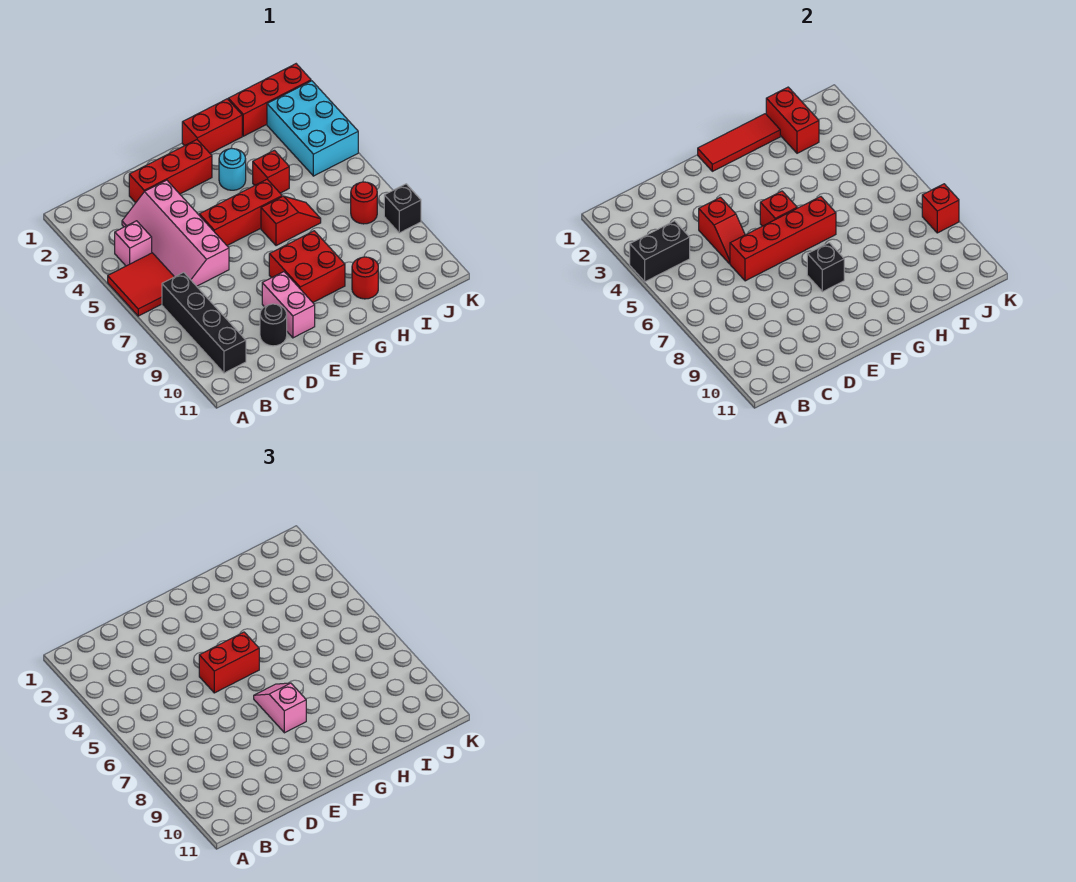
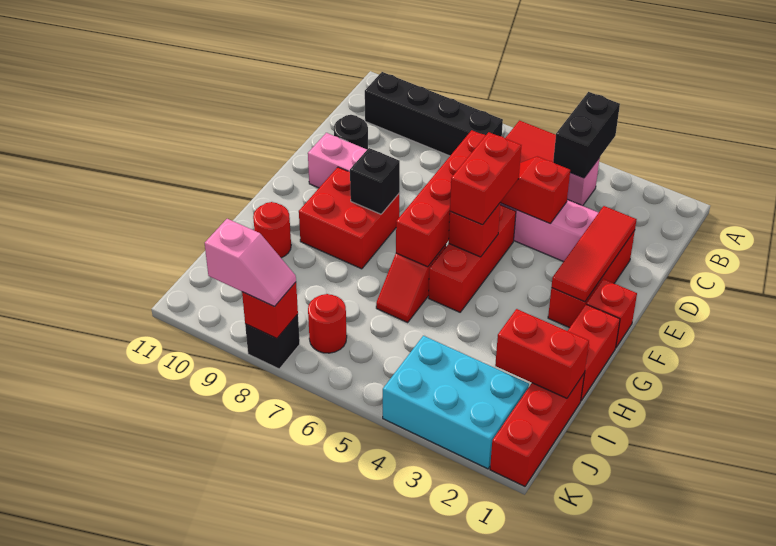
red 1x3 tile [698,114,780,171] -> red 1x3 tile moved to [552,206,637,302]
pink 1x2 slope [254,683,306,733] -> pink 1x2 slope moved to [205,219,296,307]
cyan 1x1 round brick [219,148,246,190] -> none
red 1x1 brick [253,150,289,193] -> red 1x1 brick moved to [587,279,637,347]

